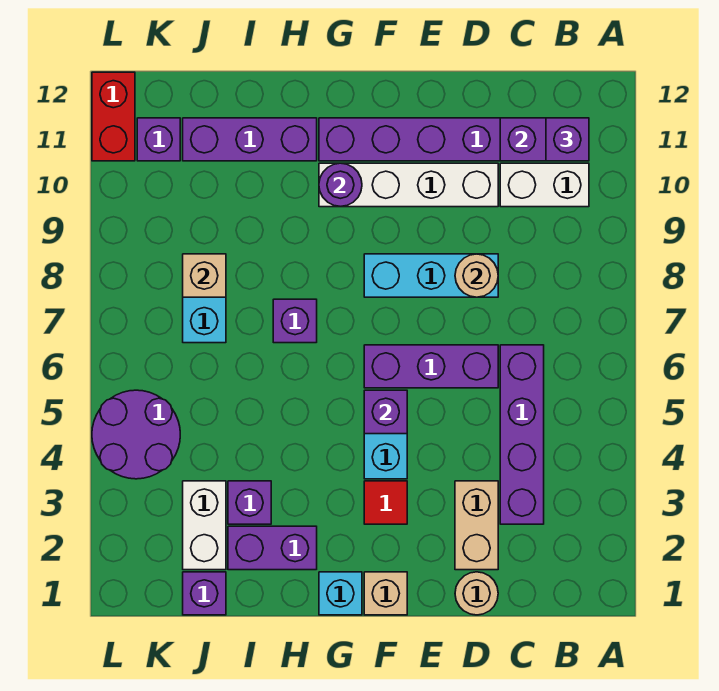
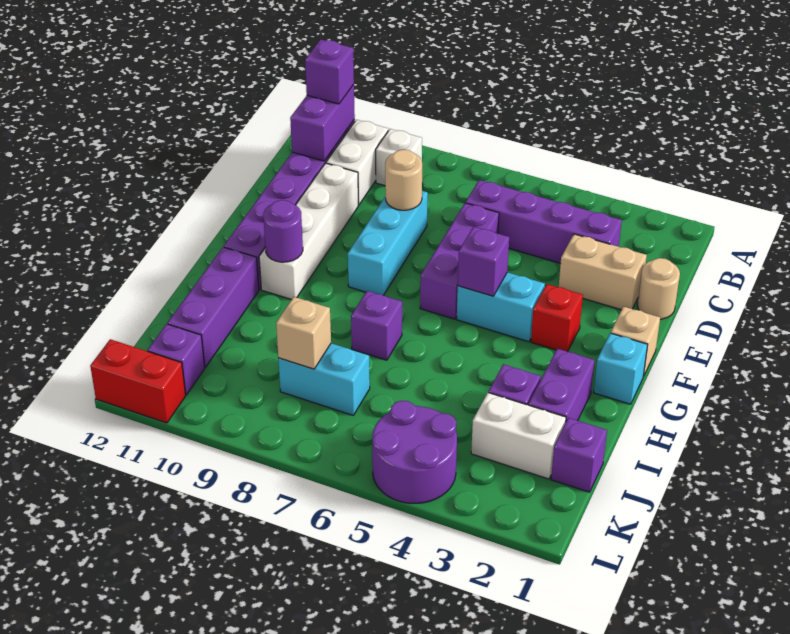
none -> white 1x1 brick [376,129,422,186]
red 1x1 tile [364,481,407,524] -> red 1x1 brick [531,284,583,352]

